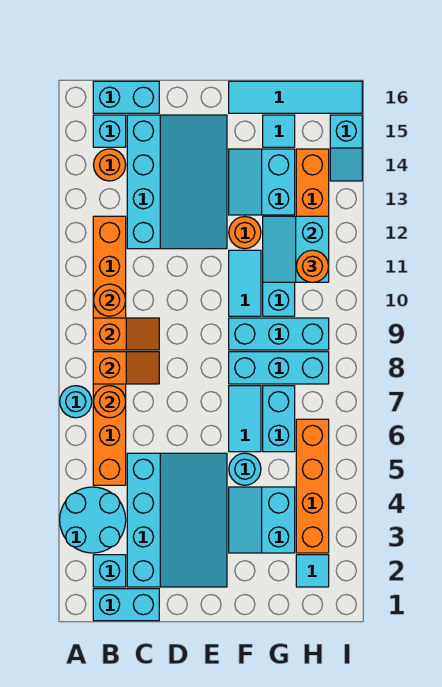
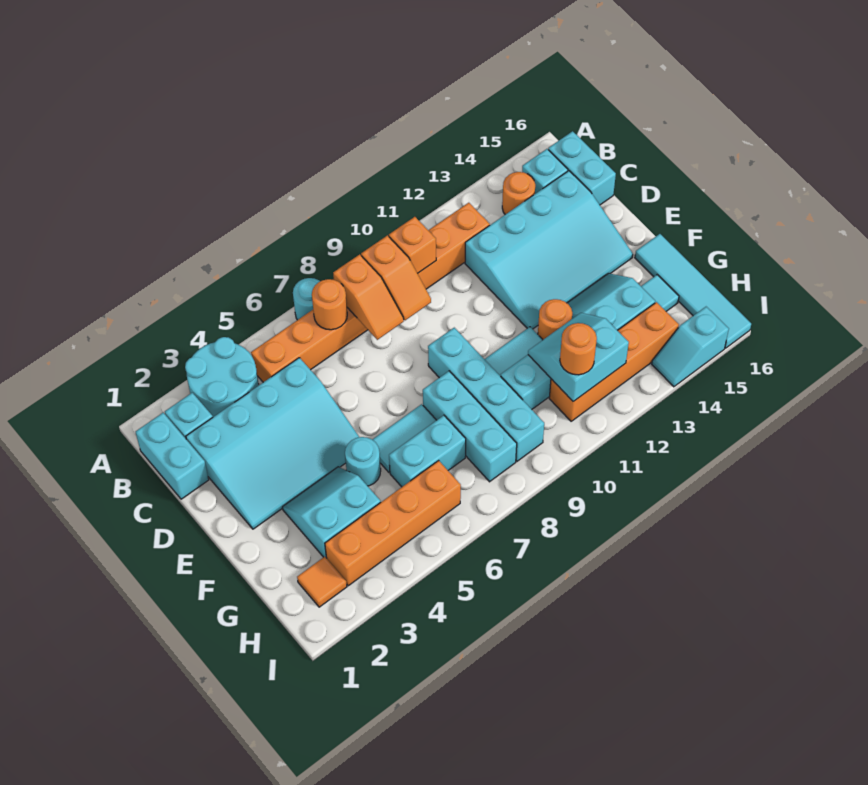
orange 1x1 round brick [93,284,126,316] -> orange 1x1 brick [389,217,436,273]
cyan 1x3 brick [229,318,329,350] -> cyan 1x4 brick [428,328,544,461]
cyan 1x1 tile [296,555,329,587] -> orange 1x1 tile [297,557,347,607]

